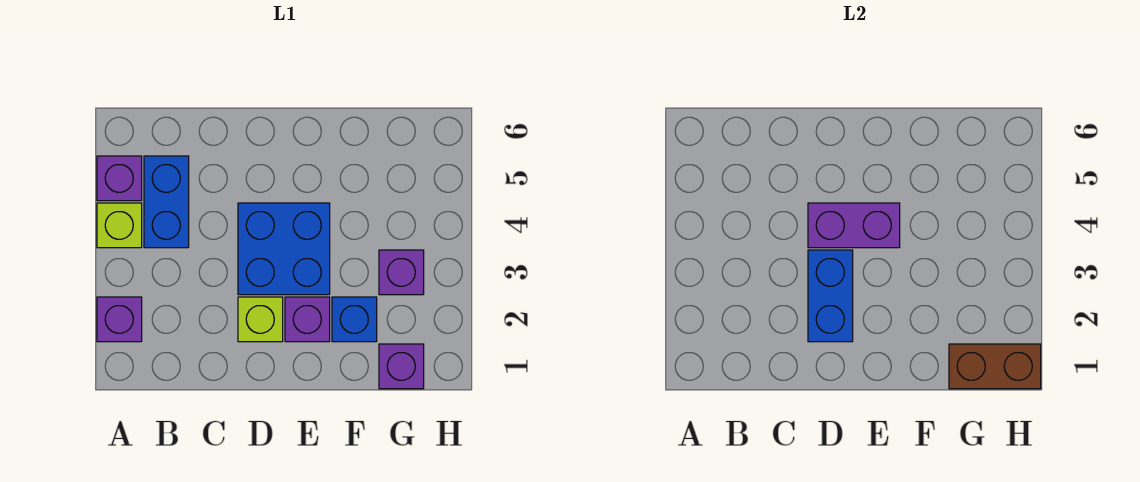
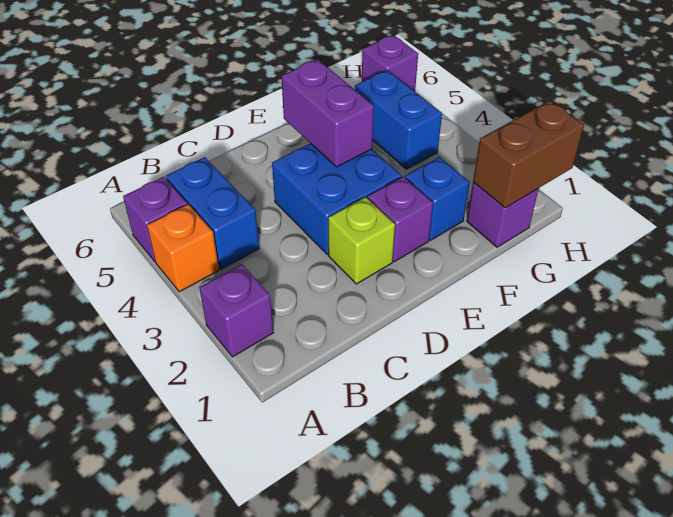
lime 1x1 brick [97,203,142,248] -> orange 1x1 brick [147,204,219,292]
blue 1x2 brick [808,250,853,342] -> blue 1x2 brick moved to [355,70,442,169]
purple 1x2 brick [808,203,900,248] -> purple 1x2 brick turned to [281,59,374,167]
purple 1x1 brick [379,250,424,295] -> purple 1x1 brick moved to [362,35,418,91]

